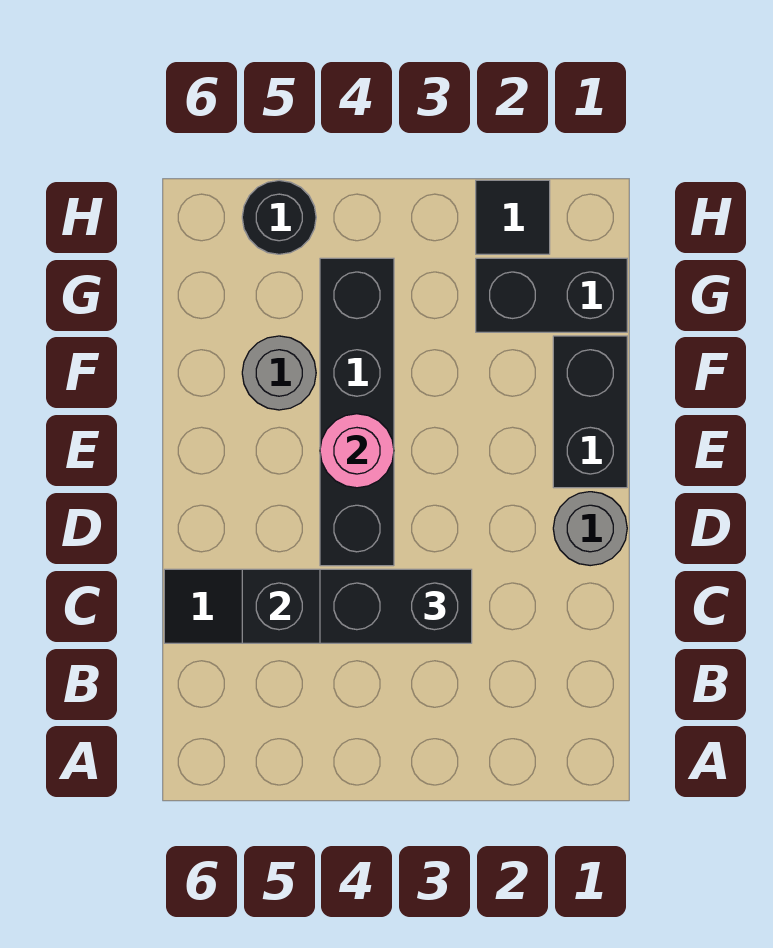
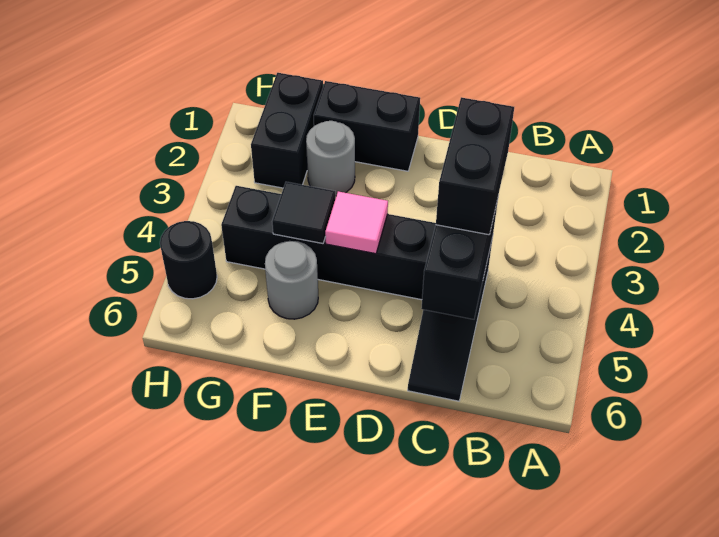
grey 1x1 round brick [553,492,627,566] -> grey 1x1 round brick moved to [306,121,355,196]
pink 1x1 round brick [320,414,394,488] -> pink 1x1 tile [325,191,388,254]
black 1x1 tile [476,180,550,254] -> black 1x1 tile moved to [272,182,336,243]

